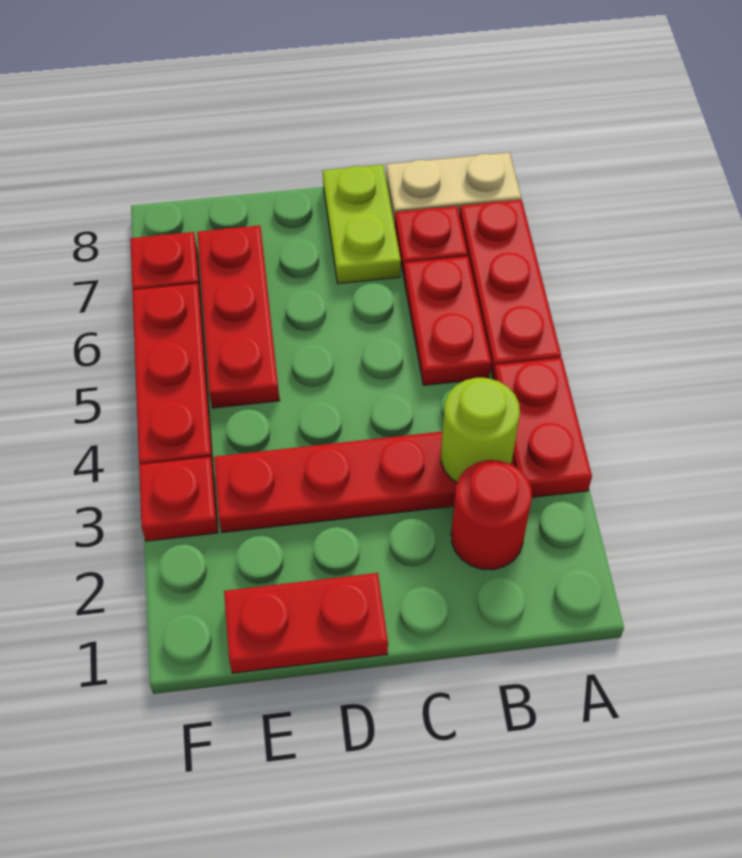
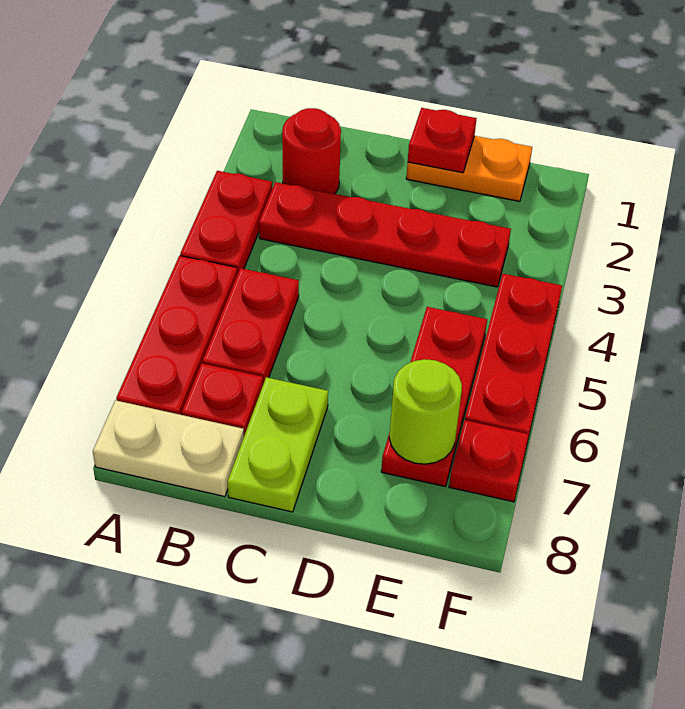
lime 1x1 round brick [441,378,520,482] -> lime 1x1 round brick moved to [389,359,462,464]
red 1x2 plate [224,573,388,673] -> orange 1x2 plate [406,136,532,201]
red 1x1 plate [139,457,218,541] -> red 1x1 plate moved to [408,108,477,173]

